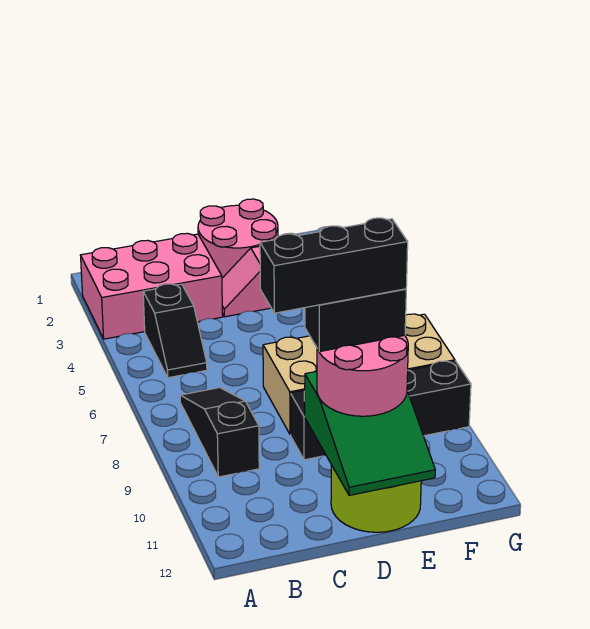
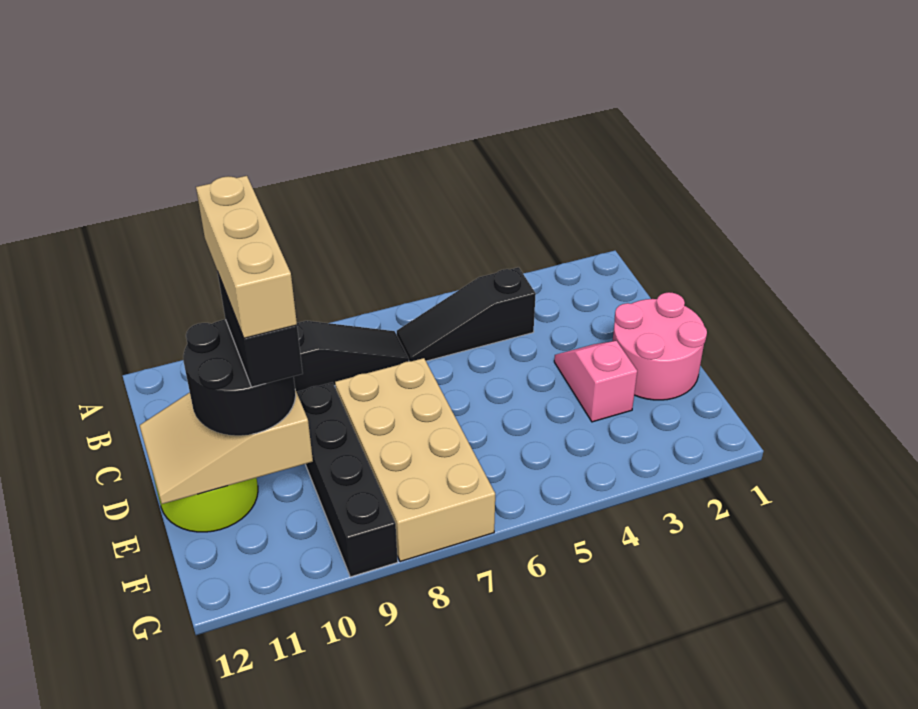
pink 2x3 brick [81,233,223,339] -> none
black 1x2 slope [143,284,207,378] -> black 1x3 slope [397,267,536,361]
black 1x3 brick [260,218,408,313] -> tan 1x3 brick [196,176,297,338]
green 2x3 slope [305,371,435,495] -> tan 2x3 slope [140,390,313,504]
pink 2x2 round brick [317,335,408,416] -> black 2x2 round brick [183,319,296,436]

